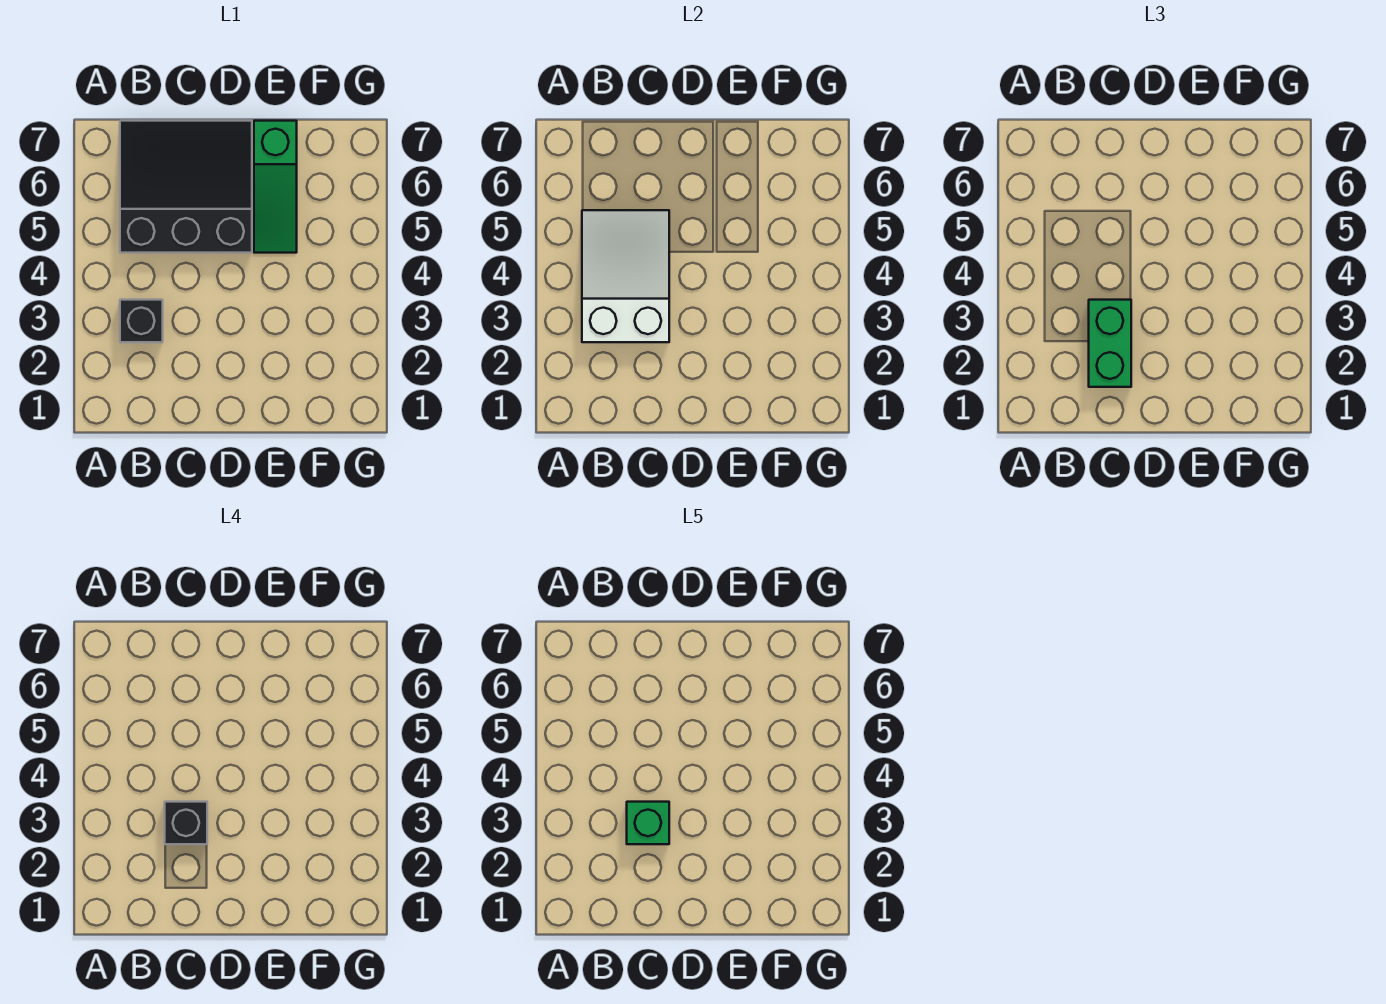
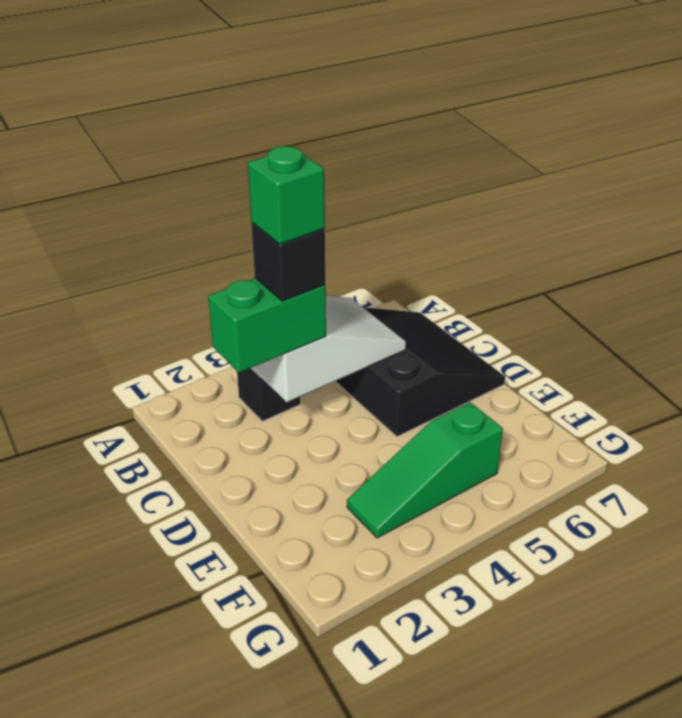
green 1x3 slope [254,121,297,253] -> green 1x3 slope moved to [347,402,503,538]

